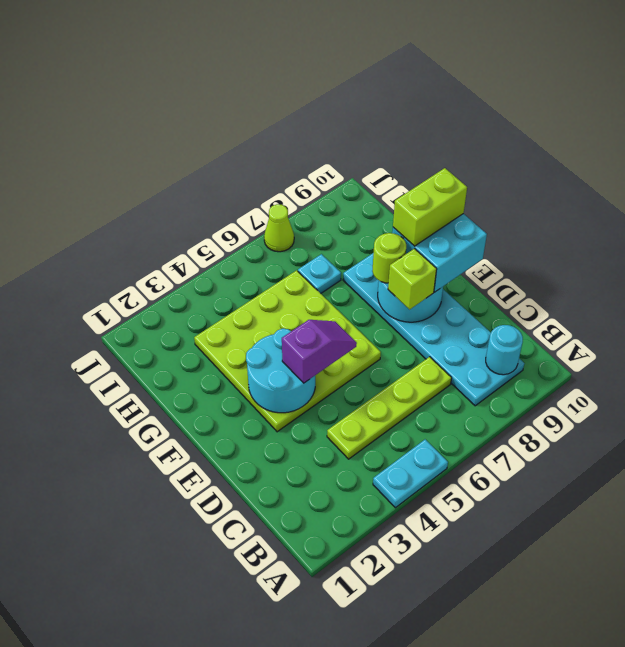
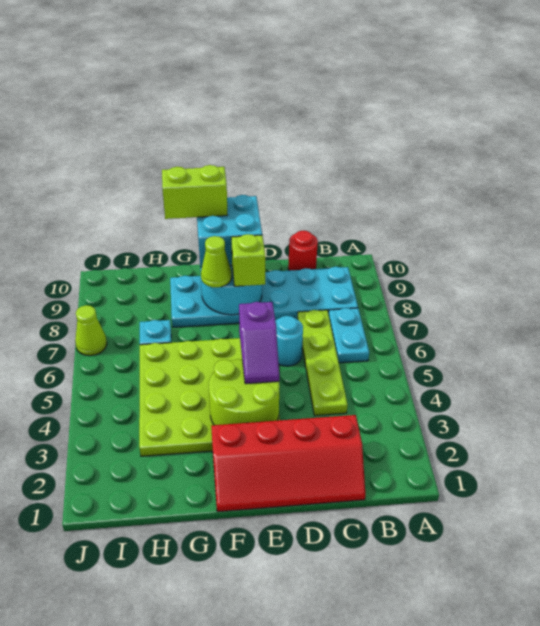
cyan 1x2 plate [373,439,448,508] -> cyan 1x2 plate moved to [329,308,369,363]
cyan 1x1 round brick [486,325,523,375] -> cyan 1x1 round brick moved to [275,316,303,366]
none -> red 2x4 slope [211,415,365,512]
none -> red 1x1 round brick [288,231,318,271]
cyan 2x2 round brick [246,329,315,413] -> lime 2x2 round brick [209,359,280,425]
purple 1x2 slope [282,320,357,383] -> purple 1x2 slope turned to [239,302,279,384]
lime 1x1 round brick [372,233,406,283] -> lime 1x1 cone [201,236,232,287]
lime 1x2 brick [393,168,467,246] -> lime 1x2 brick turned to [162,165,228,219]

